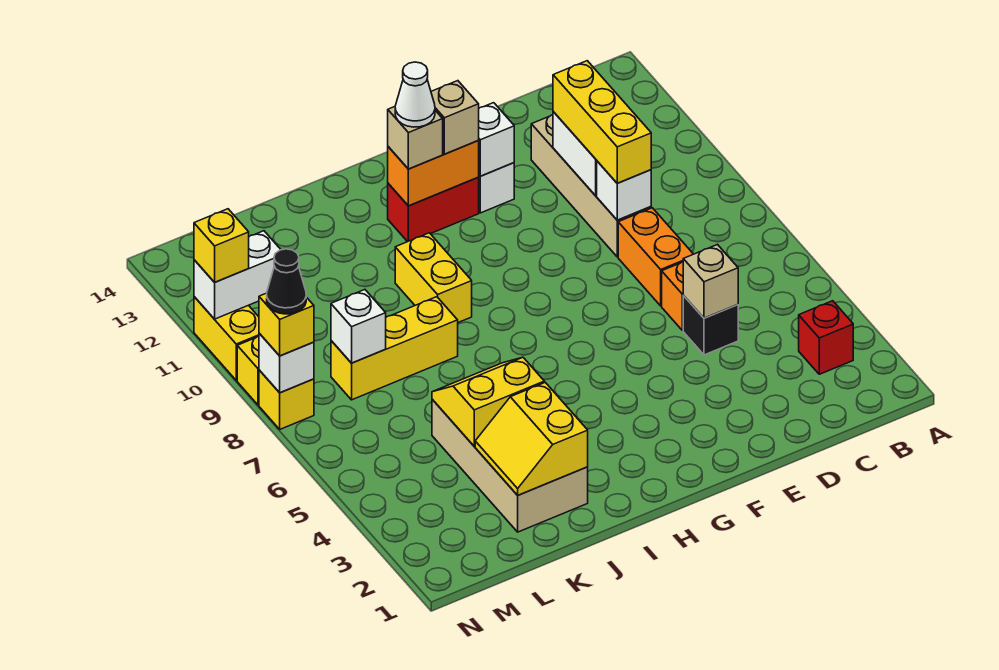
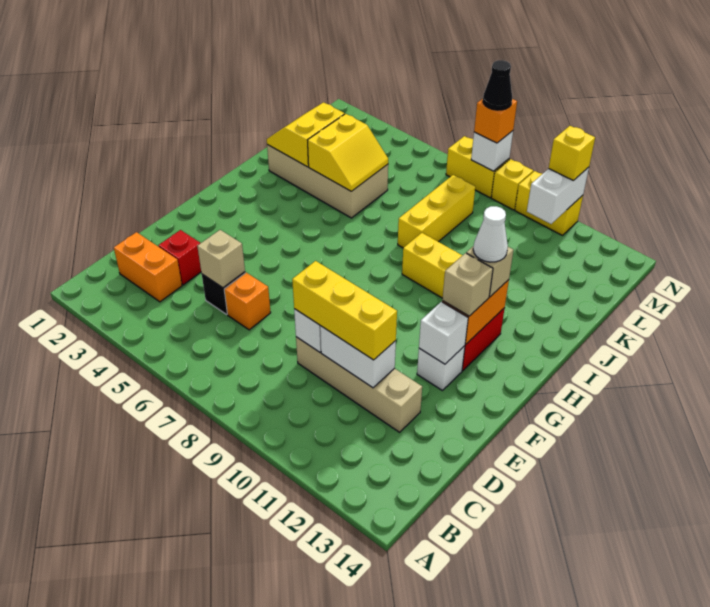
red 1x1 brick [799,301,853,374] -> red 1x1 brick moved to [158,230,201,285]
orange 1x2 brick [618,208,693,306] -> orange 1x2 brick moved to [114,232,182,302]
yellow 2x2 slope [475,382,588,495] -> yellow 2x2 slope turned to [267,102,345,167]
white 1x1 brick [331,290,386,363] -> none
yellow 1x1 brick [259,370,314,429] -> yellow 1x2 brick [446,136,509,198]
yellow 1x1 brick [259,293,314,356] -> orange 1x1 brick [474,99,517,143]

